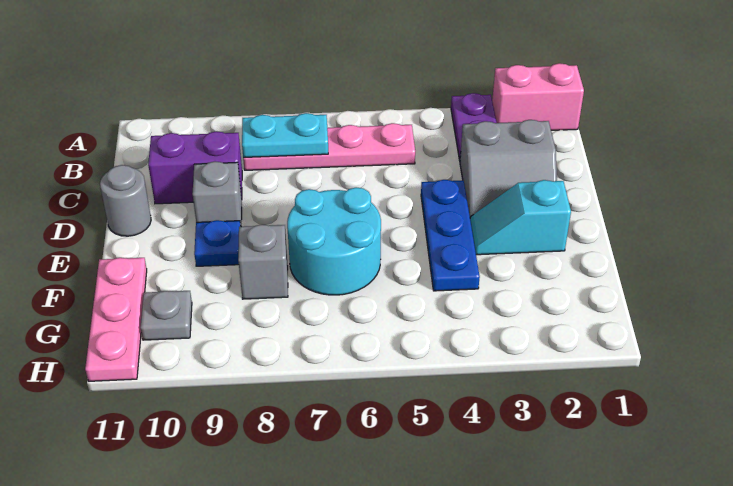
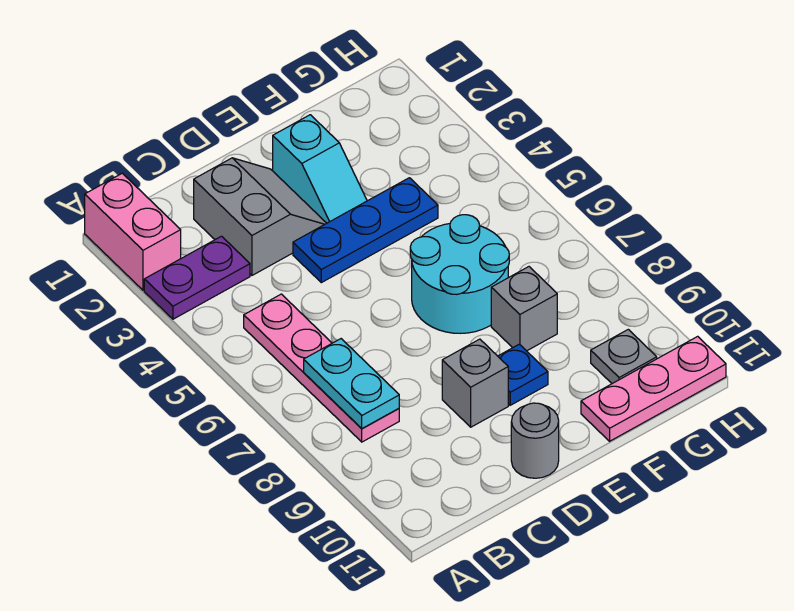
purple 1x2 brick [148,131,242,204] -> none

